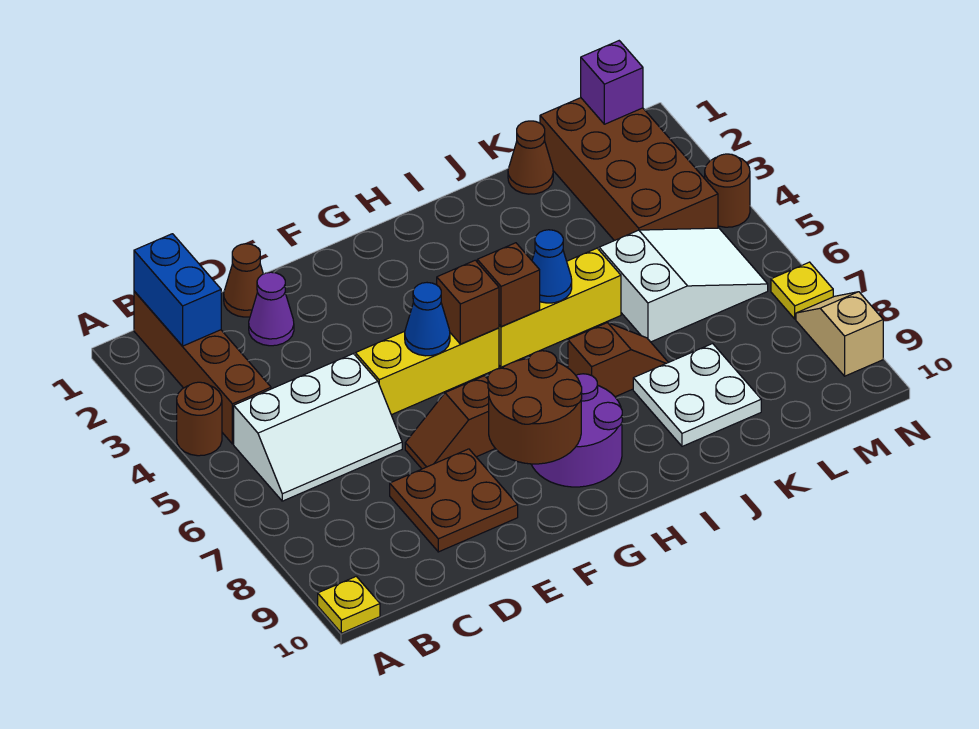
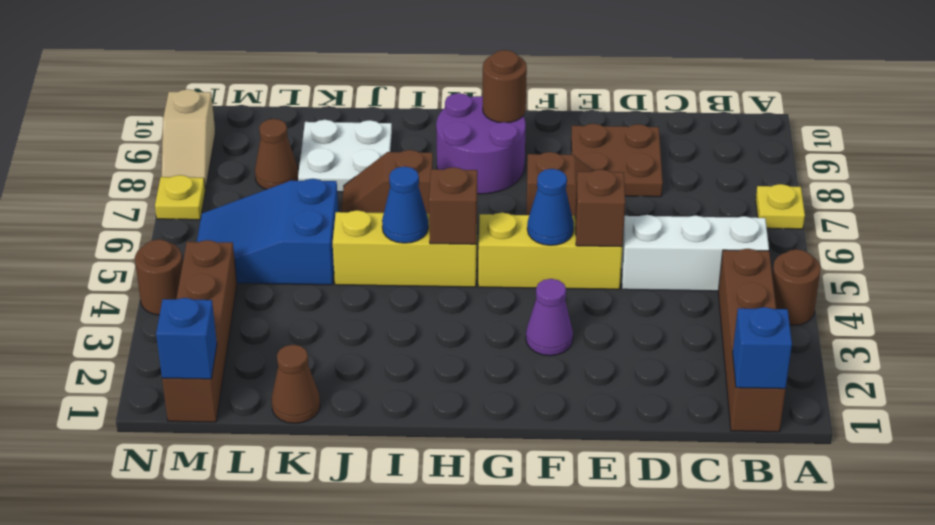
yellow 1x1 plate [318,576,380,633] -> yellow 1x1 plate moved to [756,184,805,229]
blue 1x2 brick [134,234,221,346] -> blue 1x1 brick [733,307,792,389]
brown 1x1 cone [224,244,263,317] -> brown 1x1 cone moved to [255,119,298,189]
purple 1x1 cone [249,272,294,346] -> purple 1x1 cone moved to [526,279,573,356]
brown 2x2 round brick [488,351,582,464] -> brown 1x1 round brick [483,50,527,123]
brown 1x1 brick [437,260,499,344] -> brown 1x1 brick moved to [575,169,625,247]
white 2x3 slope [599,228,768,342] -> blue 2x3 slope [197,179,338,285]
brown 2x4 brick [540,98,718,241] -> brown 1x4 brick [162,240,237,422]
purple 1x1 brick [581,41,643,124] -> blue 1x1 brick [156,298,217,379]

